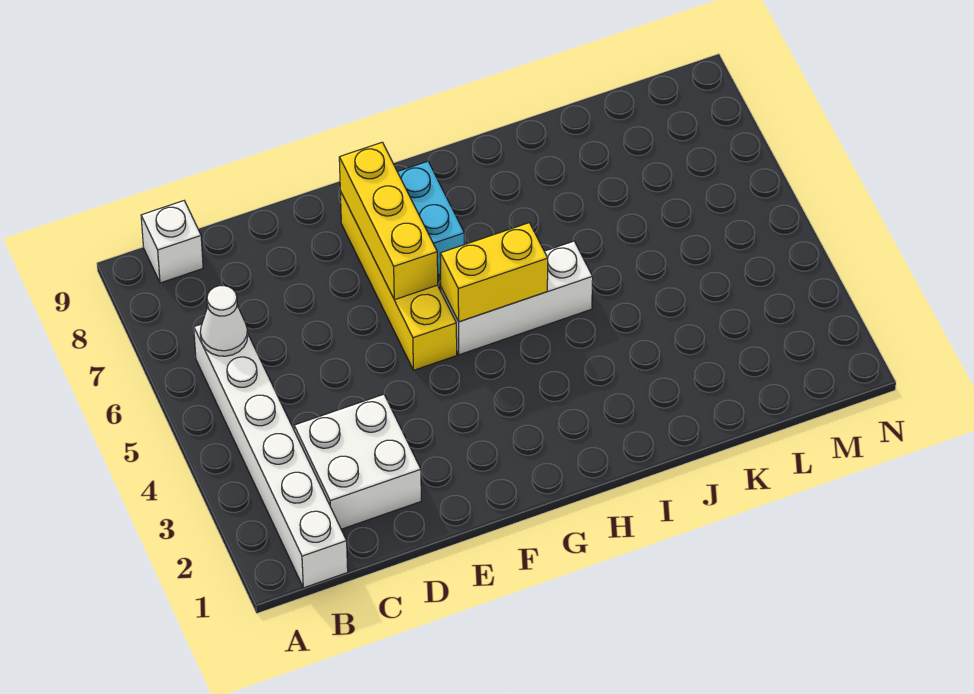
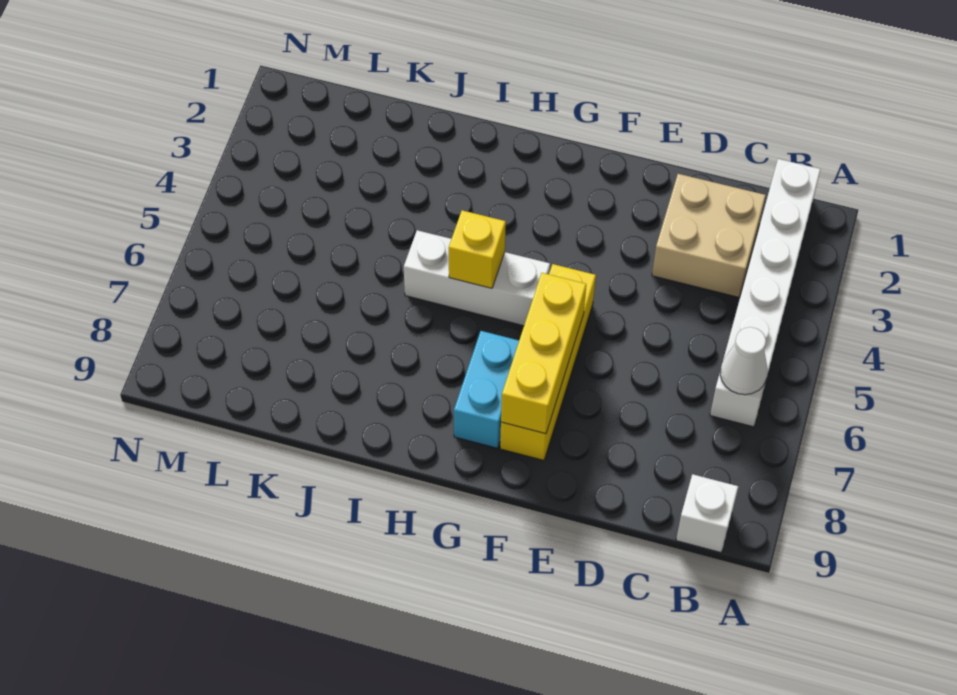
white 2x2 brick [294,394,421,529] -> tan 2x2 brick [652,174,766,297]
yellow 1x2 brick [440,223,548,322] -> yellow 1x1 brick [449,210,506,288]

